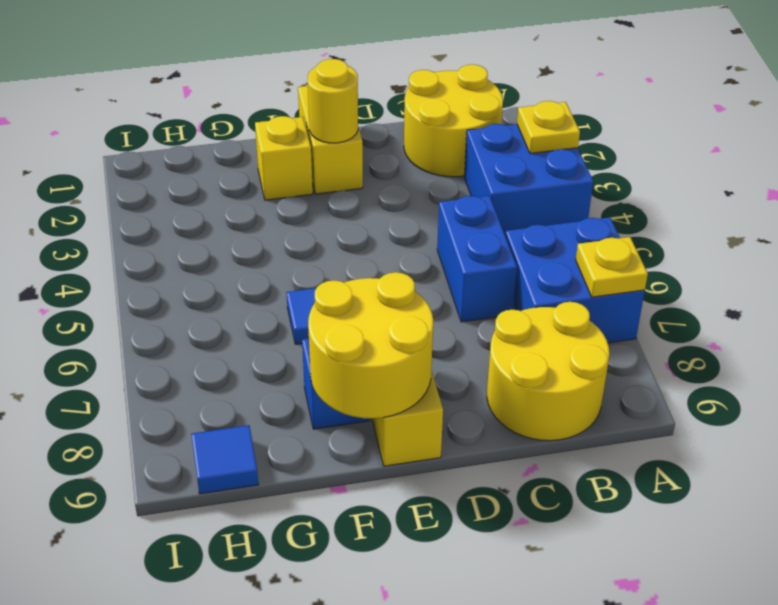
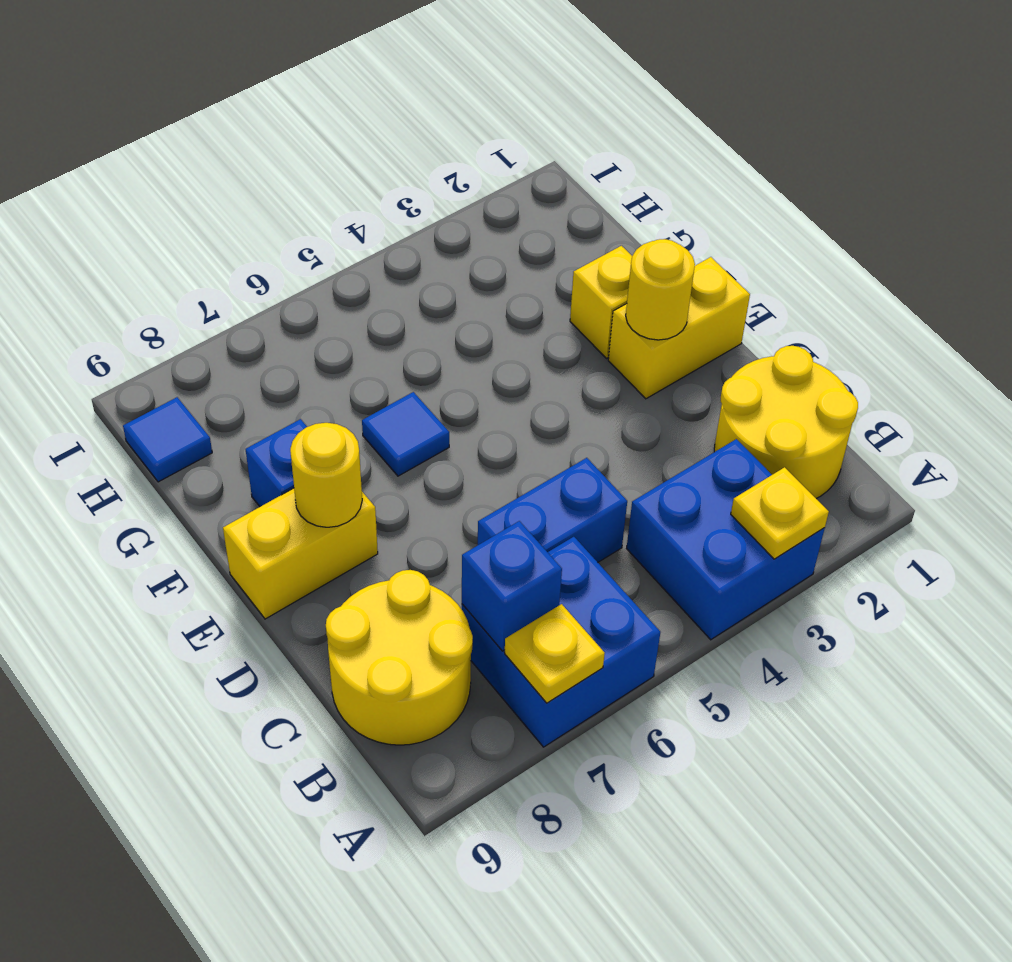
none -> blue 1x1 brick [462,521,562,651]
yellow 2x2 round brick [308,272,433,419] -> yellow 1x1 round brick [290,423,362,527]

